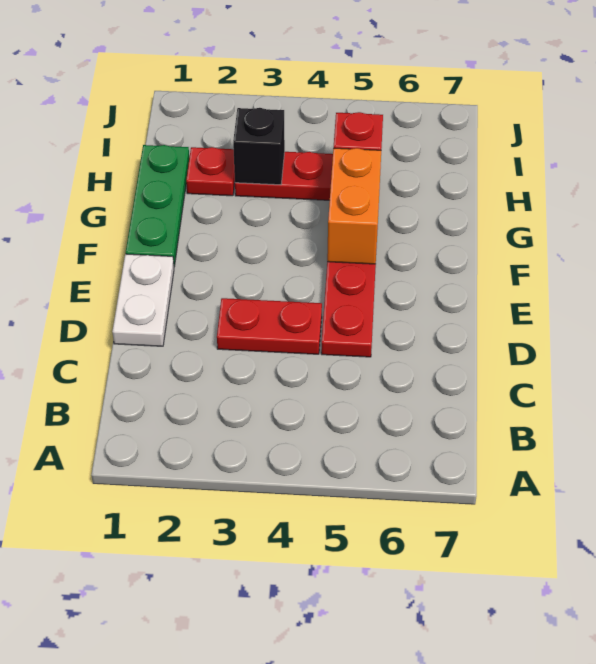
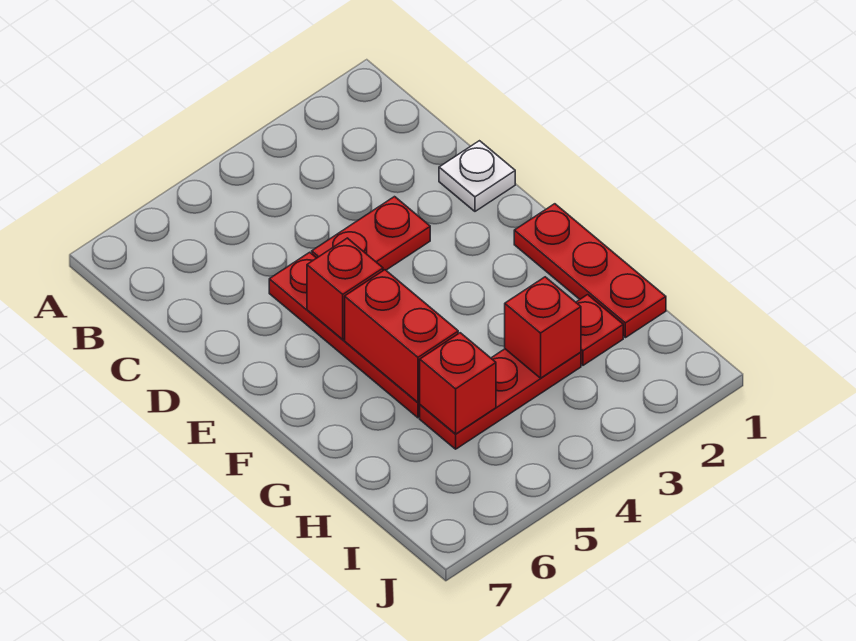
white 1x2 plate [112,254,174,346] -> white 1x1 plate [439,141,515,211]
none -> red 1x1 brick [307,238,383,340]
green 1x3 plate [126,145,189,266] -> red 1x3 plate [514,204,666,338]
orange 1x2 brick [327,148,381,264] -> red 1x2 brick [345,270,458,402]
black 1x1 brick [233,108,285,185] -> red 1x1 brick [505,277,581,378]

